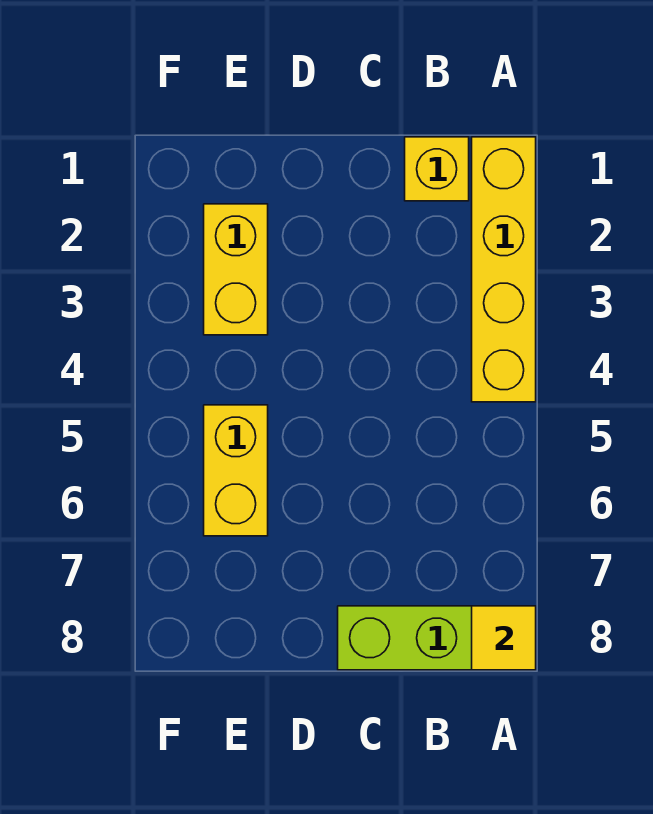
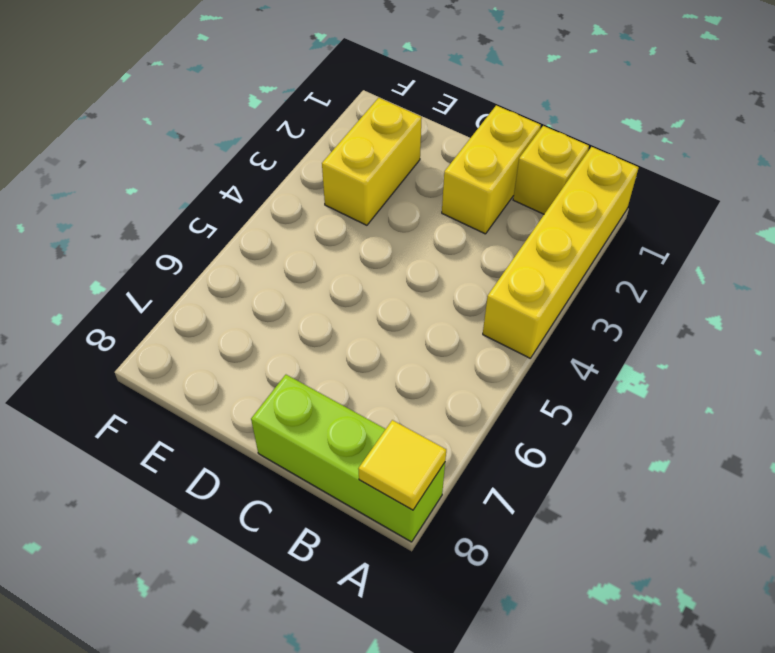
yellow 1x2 brick [204,405,268,536] -> yellow 1x2 brick moved to [442,105,541,234]

